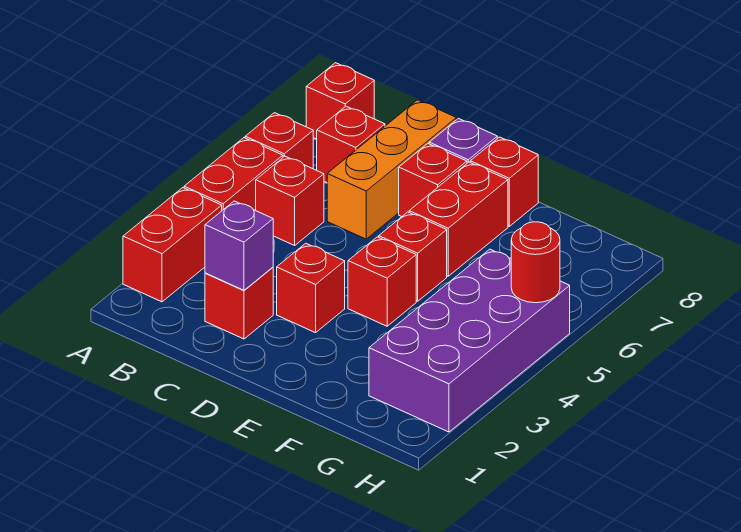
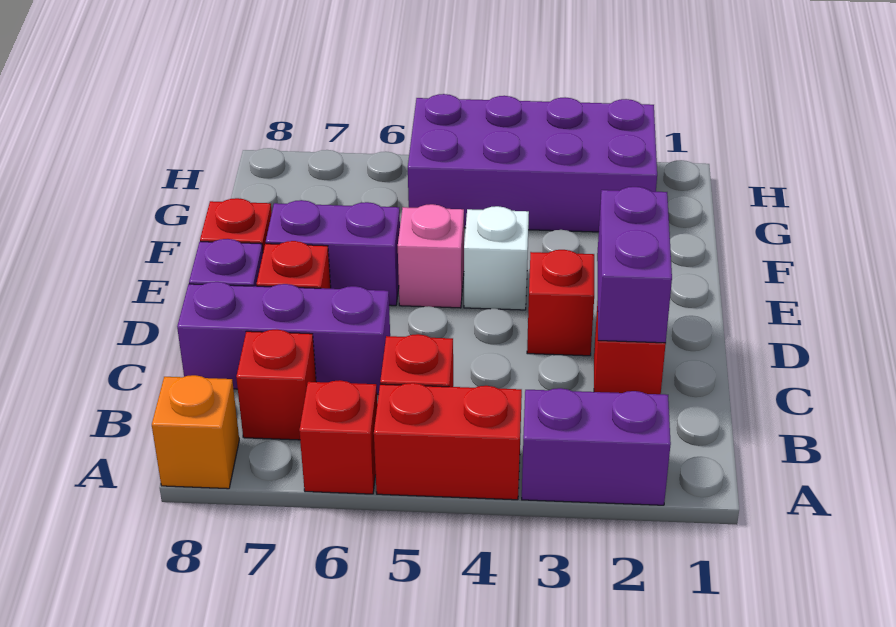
red 1x2 brick [123,188,222,302] -> purple 1x2 brick [522,388,671,505]
red 1x1 brick [306,63,374,139] -> orange 1x1 brick [152,375,239,489]
purple 1x1 brick [205,201,273,290] -> purple 1x2 brick [597,187,672,343]
orange 1x3 brick [327,100,456,239] -> purple 1x3 brick [177,282,390,394]
red 1x1 brick [348,237,416,326] -> white 1x1 brick [464,206,529,310]
red 1x1 brick [379,212,447,301] -> pink 1x1 brick [398,204,464,308]
red 1x2 brick [409,162,508,276] -> purple 1x2 brick [266,200,400,306]
red 1x1 round brick [511,222,560,303] -> none

